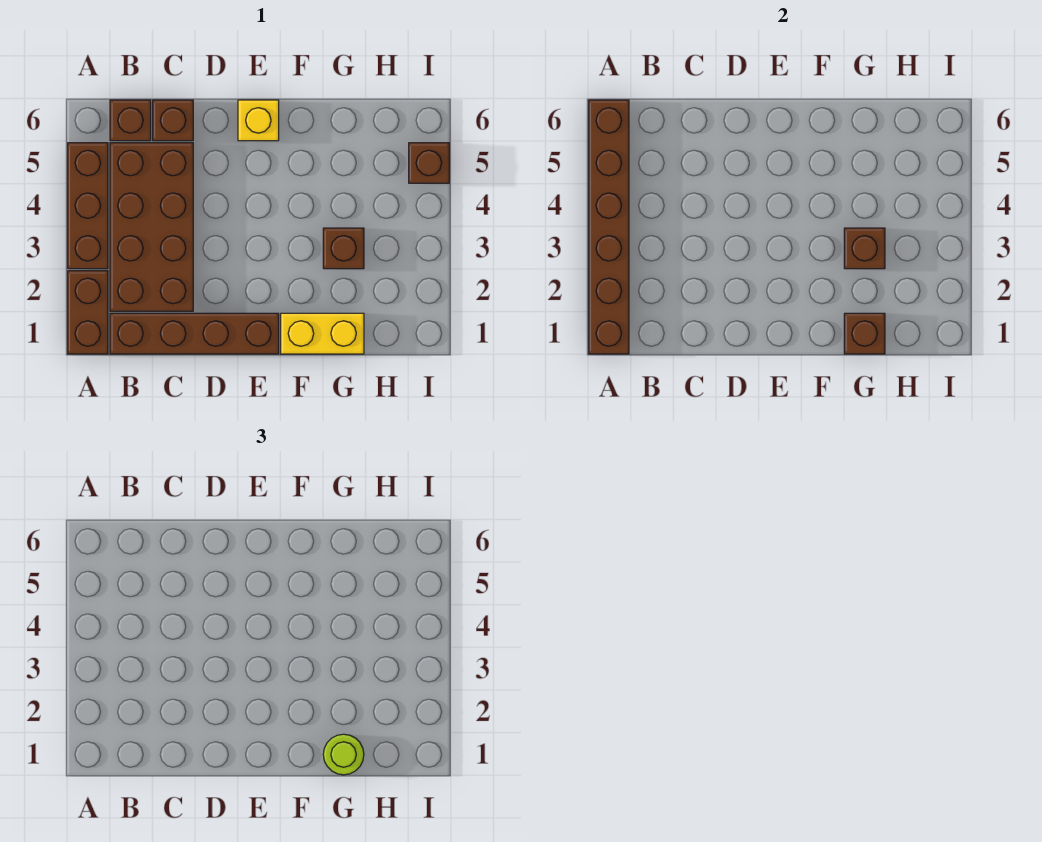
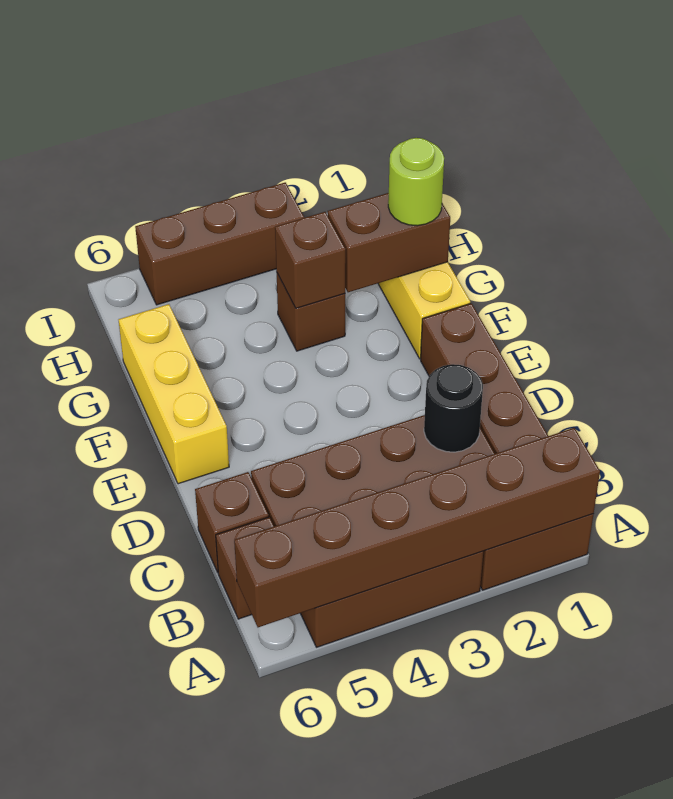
none -> black 1x1 round brick [424,364,483,452]
yellow 1x1 brick [238,100,279,141] -> yellow 1x3 brick [119,304,229,484]
brown 1x1 brick [844,313,885,354] -> brown 1x2 brick [328,193,450,292]
brown 1x1 brick [409,143,449,183] -> brown 1x3 brick [135,182,304,305]

